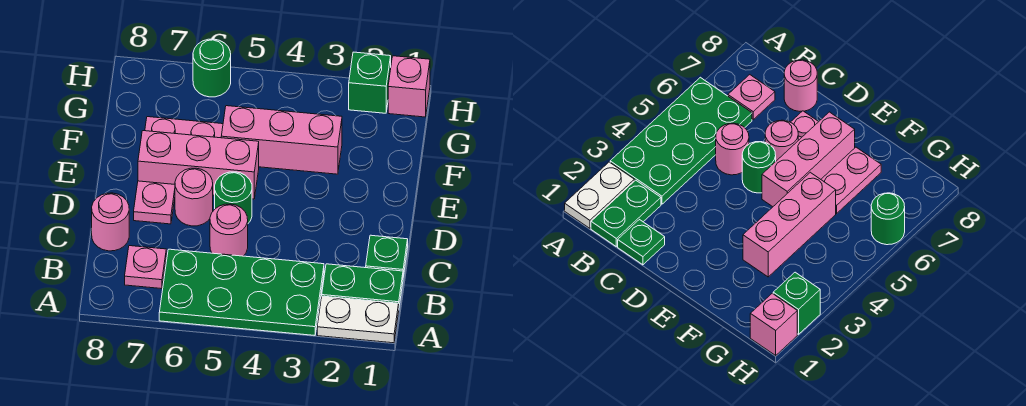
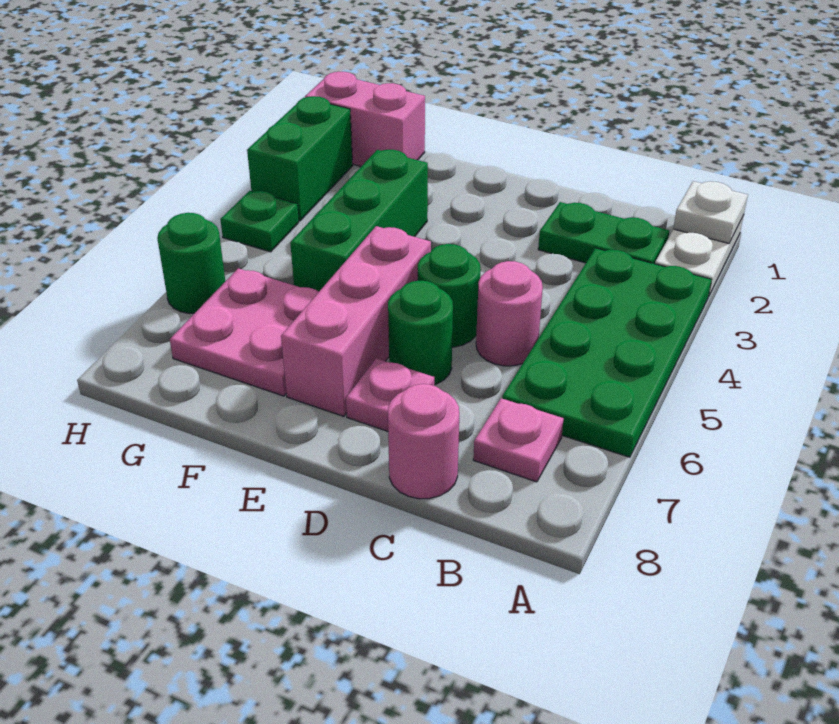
none -> white 1x1 plate [673,181,748,243]
green 1x2 plate [322,264,403,305] -> green 1x2 plate turned to [538,202,669,264]
green 1x1 plate [366,235,408,276] -> green 1x1 plate moved to [220,191,299,252]
pink 1x1 round brick [175,168,213,226] -> green 1x1 round brick [388,281,453,385]
pink 1x3 brick [221,106,342,174] -> green 1x3 brick [290,150,428,292]
pink 1x2 plate [145,117,223,138] -> pink 2x2 plate [170,268,318,396]
pink 1x1 brick [388,56,430,117] -> pink 1x2 brick [305,72,425,166]
green 1x1 brick [349,52,391,113] -> green 1x2 brick [247,96,353,221]

